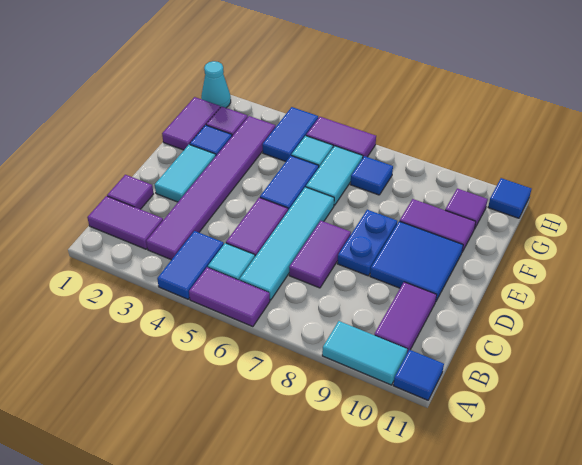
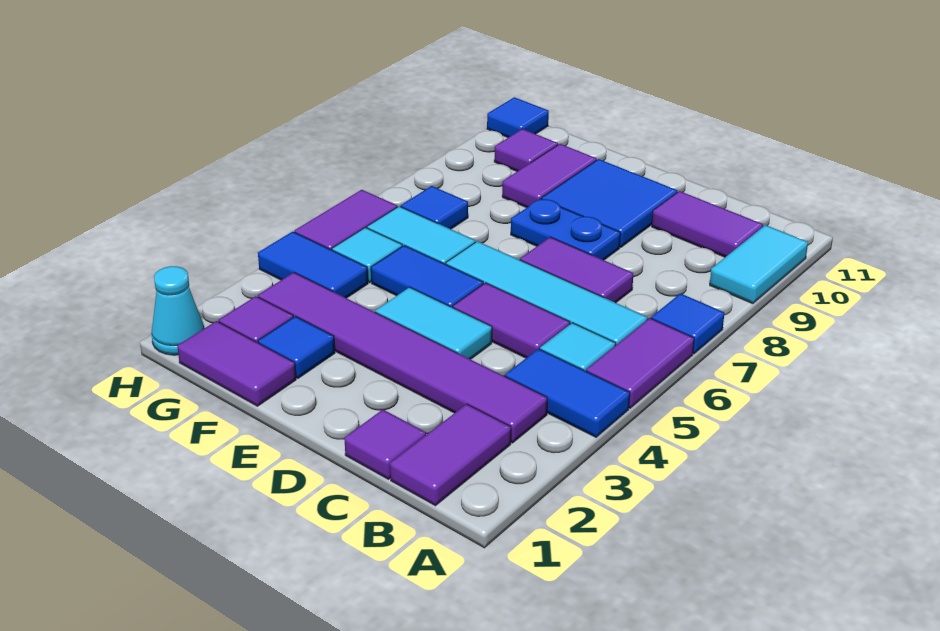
blue 1x1 tile [393,350,444,400] -> blue 1x1 tile moved to [651,293,724,354]
cyan 1x2 tile [155,144,216,202] -> cyan 1x2 tile moved to [375,287,492,359]

